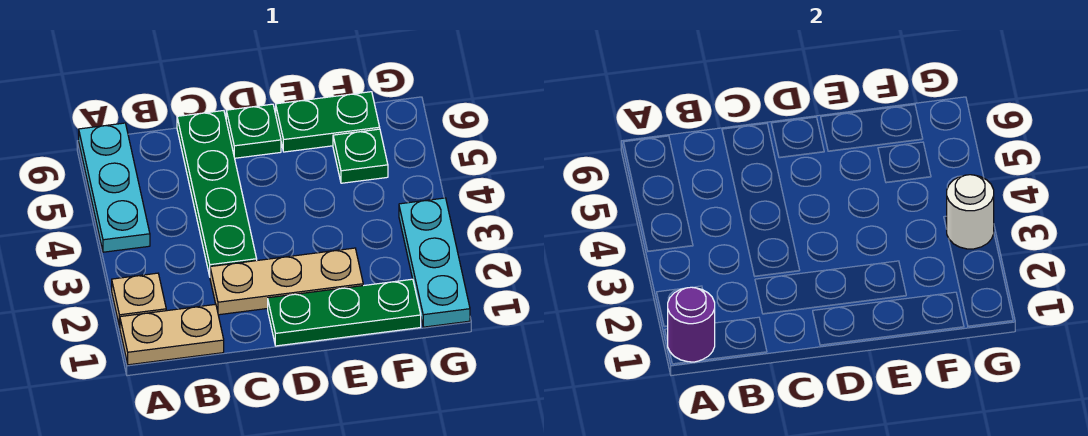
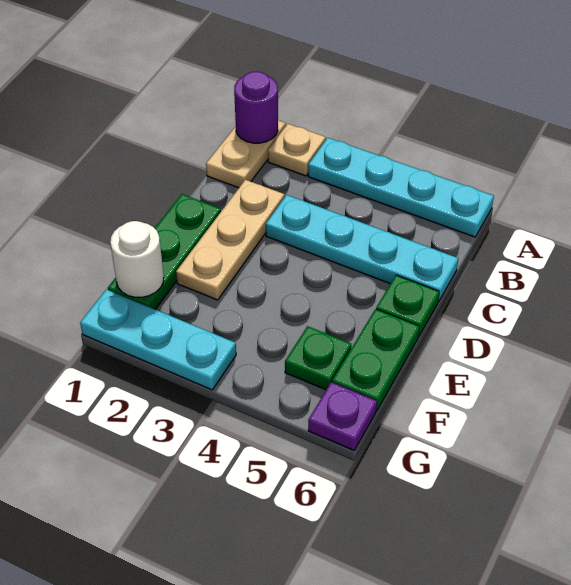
cyan 1x3 plate [79,123,150,252] -> cyan 1x4 plate [308,138,494,237]
green 1x4 plate [177,111,257,276] -> cyan 1x4 plate [266,195,458,302]
white 1x1 round brick [947,175,994,249] -> white 1x1 round brick moved to [110,221,164,297]
none -> purple 1x1 plate [308,382,377,450]

